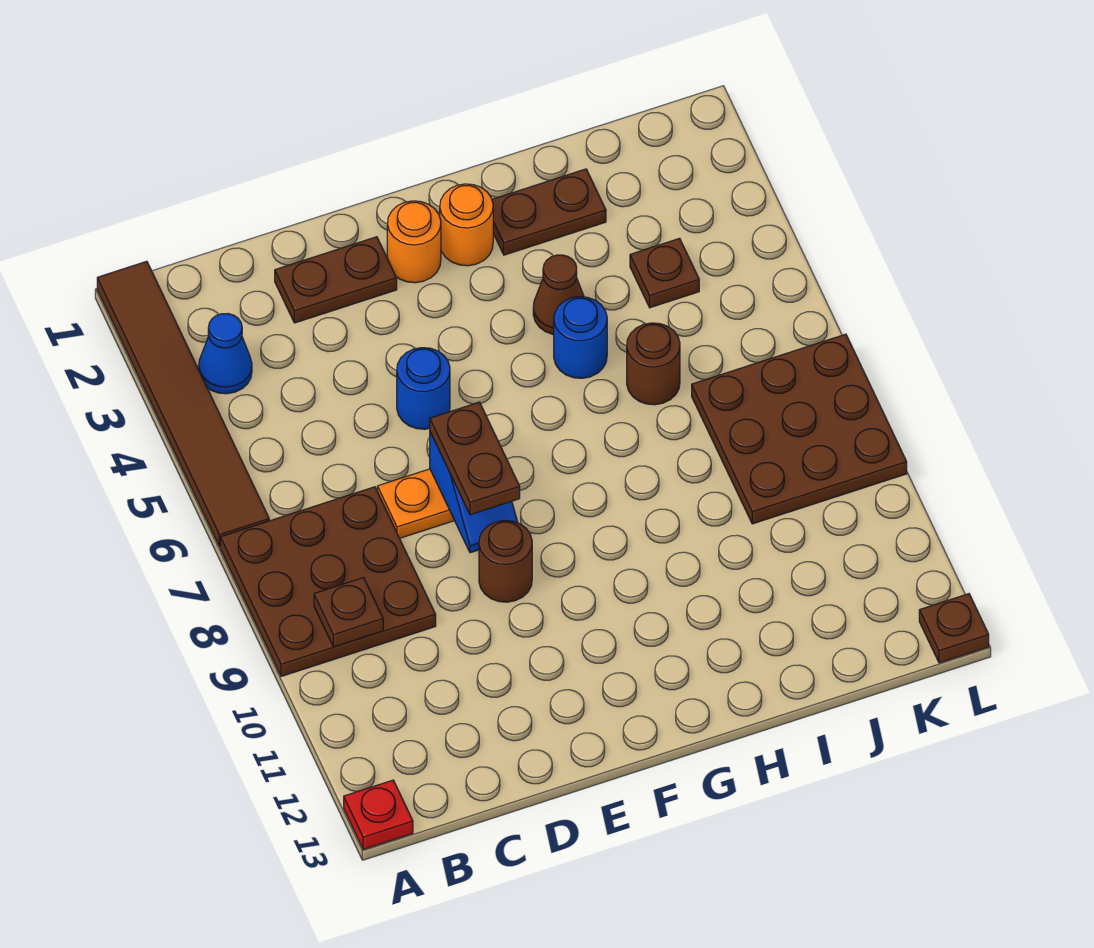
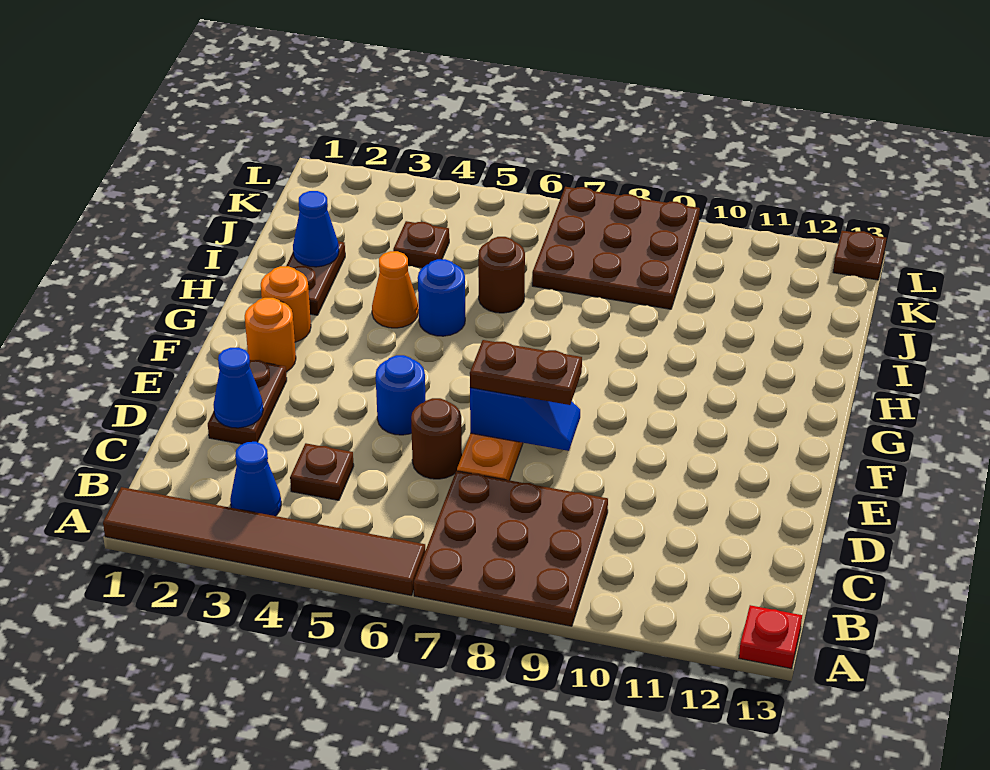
brown 1x1 plate [314,578,383,647] -> brown 1x1 plate moved to [290,443,354,500]
none -> blue 1x1 cone [213,348,263,428]
brown 1x1 round brick [479,520,532,602] -> brown 1x1 round brick moved to [411,398,462,479]
brown 1x1 cone [533,255,584,335] -> orange 1x1 cone [372,251,418,328]
none -> blue 1x1 cone [293,191,339,267]

